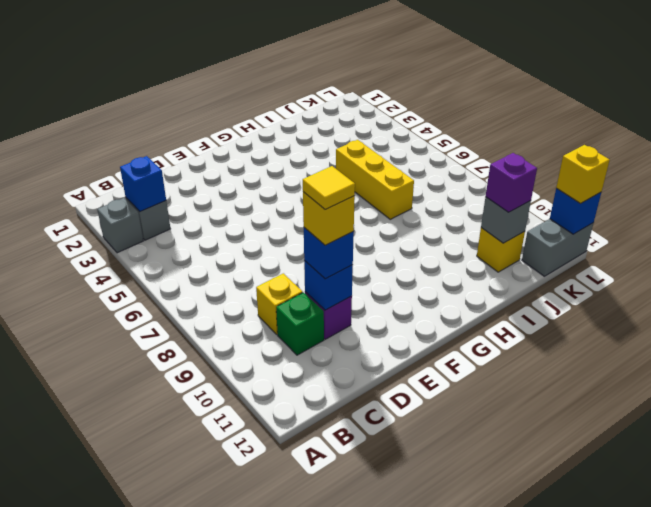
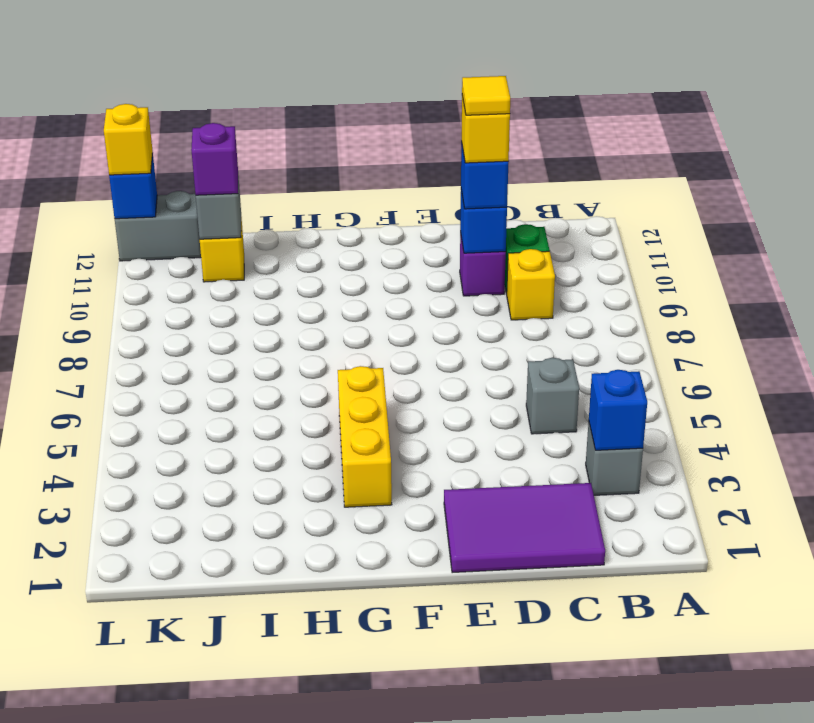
grey 1x1 brick [97,198,143,253] -> grey 1x1 brick moved to [526,358,579,434]
none -> purple 2x3 tile [444,483,605,573]
yellow 1x3 brick [336,140,414,219] -> yellow 1x3 brick moved to [338,366,392,507]

